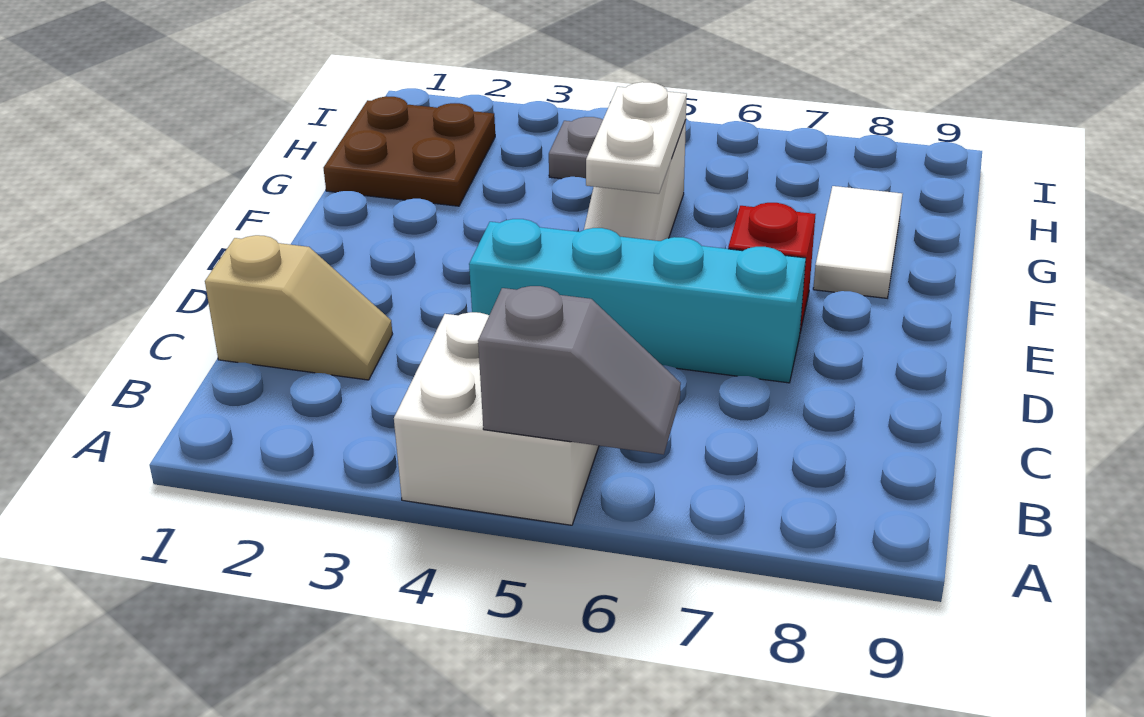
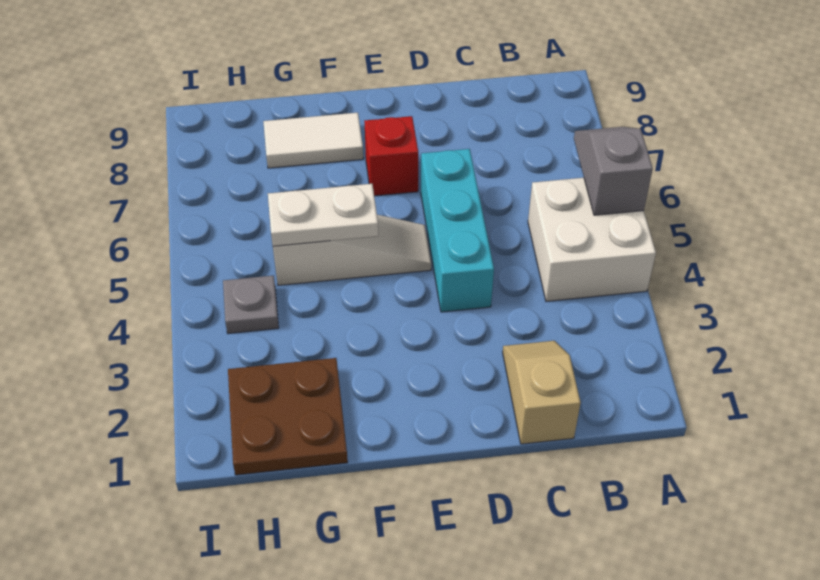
cyan 1x4 brick [469,219,806,383] -> cyan 1x3 brick [421,149,494,312]

